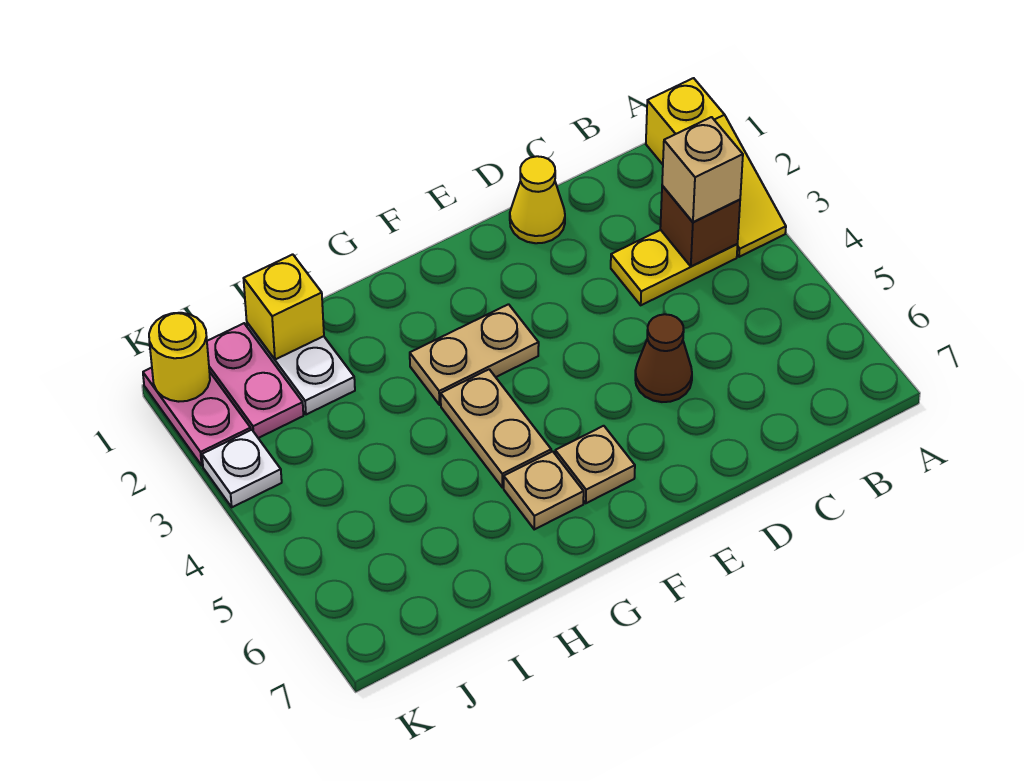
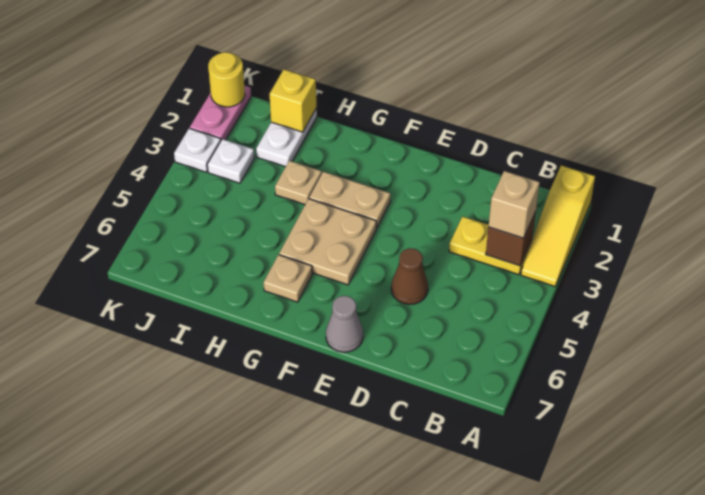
yellow 1x1 cone [510,156,565,243] -> none
none -> grey 1x1 cone [326,296,363,352]
tan 1x1 plate [555,426,635,503] -> tan 1x1 plate moved to [275,161,322,204]
tan 1x2 plate [441,369,551,487] -> tan 2x2 plate [279,199,376,285]
pink 1x2 plate [207,323,303,438] -> none
none -> white 1x1 plate [207,139,254,183]

